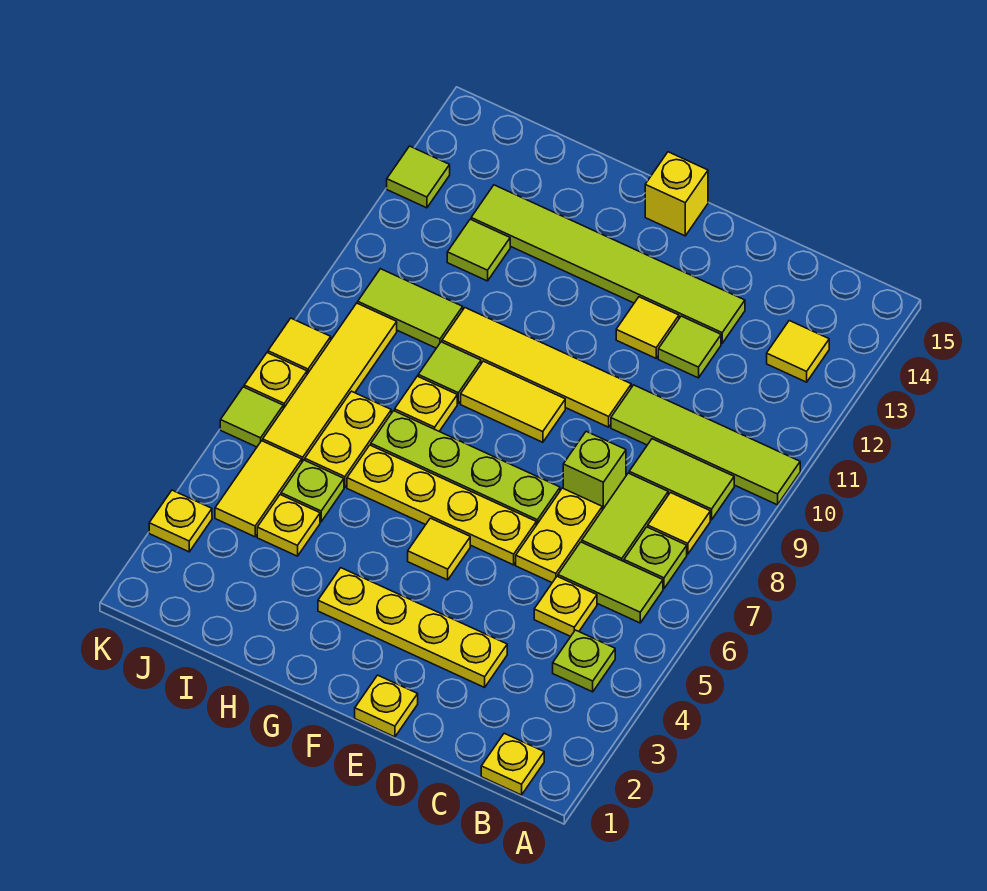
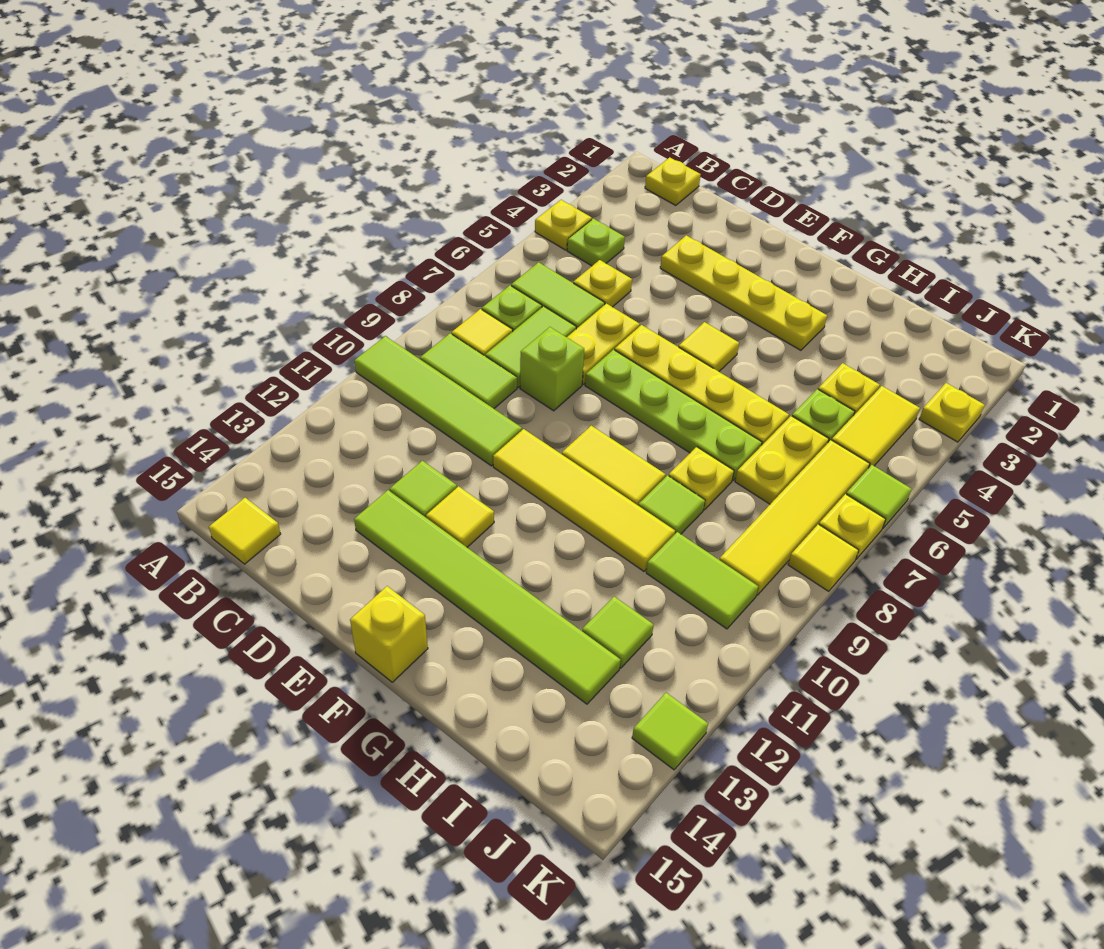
yellow 1x1 tile [767,321,829,382] -> yellow 1x1 tile moved to [209,498,280,564]
yellow 1x1 plate [355,675,418,737] -> yellow 1x1 plate moved to [535,200,592,250]

